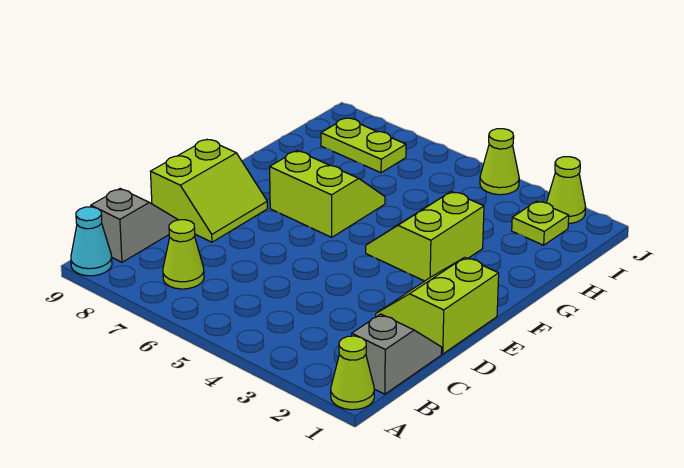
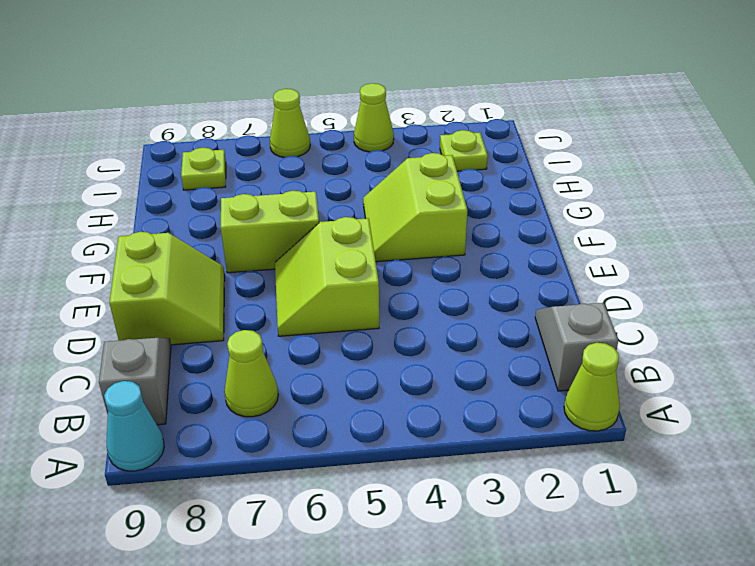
lime 2x2 slope [376,257,499,354] -> lime 2x2 slope moved to [275,217,379,336]
lime 1x2 plate [321,118,406,173] -> lime 1x1 plate [181,148,226,190]
lime 1x1 cone [546,157,586,223] -> lime 1x1 cone moved to [270,89,310,158]

